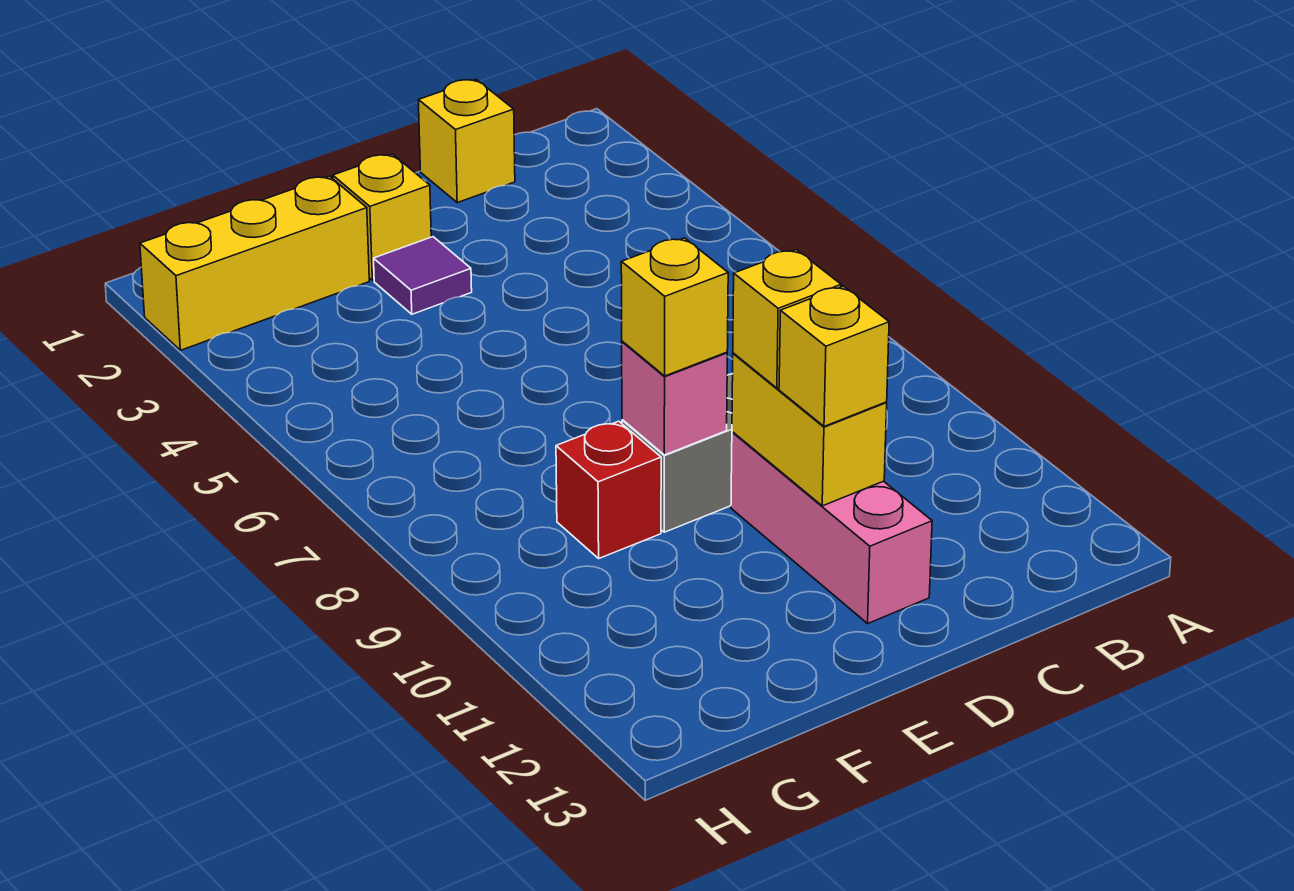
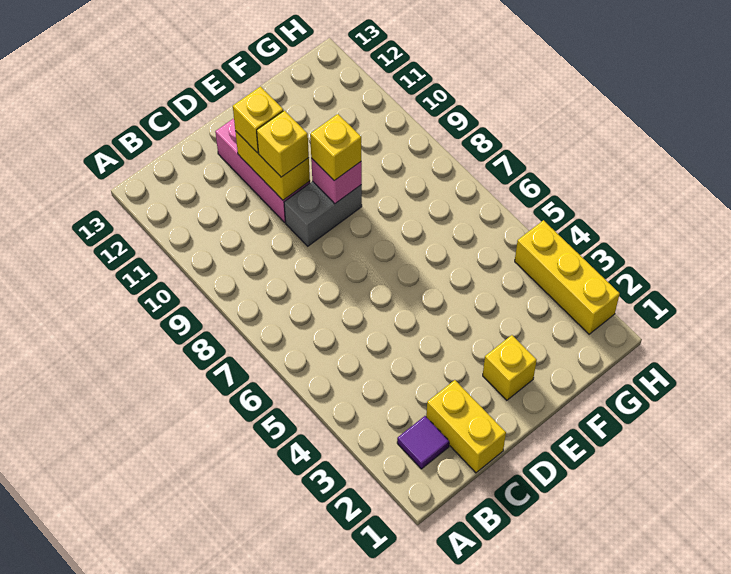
yellow 1x1 brick [418,79,515,203] -> yellow 1x2 brick [426,380,506,473]
purple 1x1 tile [374,237,472,314] -> purple 1x1 tile moved to [397,416,449,469]
yellow 1x3 brick [140,176,369,350] -> yellow 1x3 brick turned to [515,220,620,334]
red 1x1 brick [556,421,661,558] -> none

